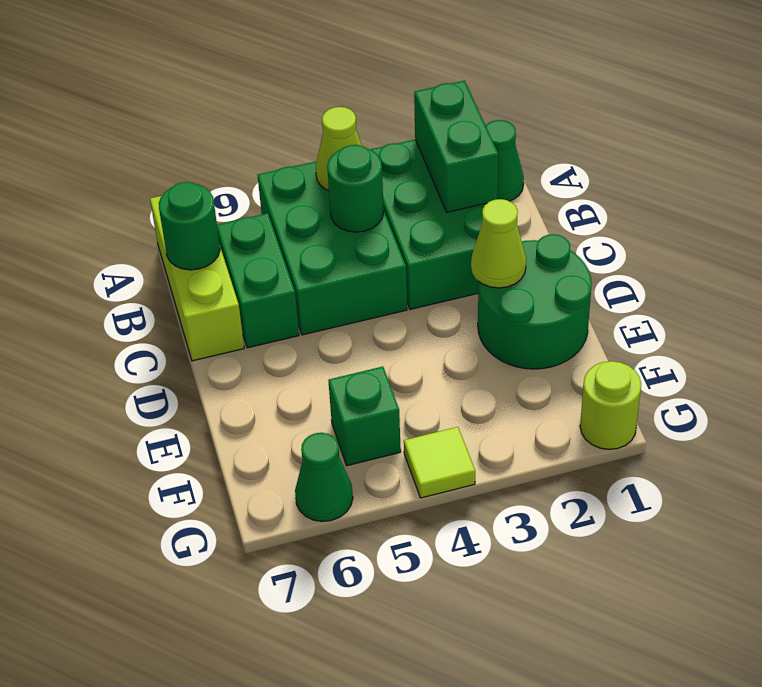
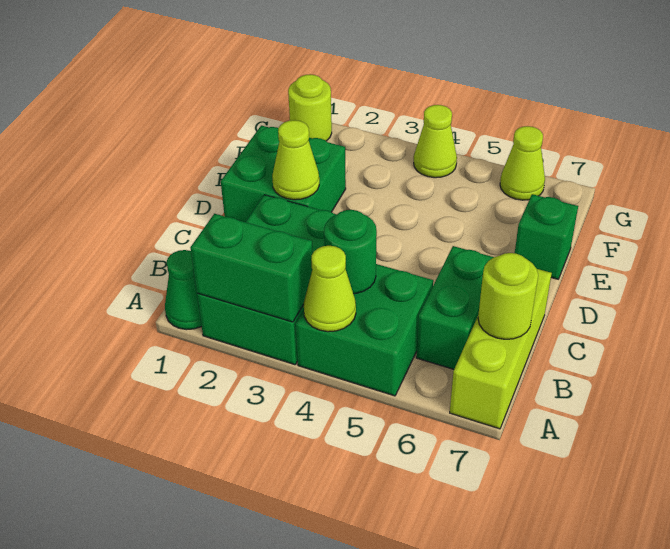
green 1x2 brick [414,81,498,212] -> green 1x2 brick turned to [190,214,313,322]
green 2x3 brick [258,161,407,335] -> green 2x2 brick [296,264,433,396]
green 1x1 round brick [159,182,220,270] -> lime 1x1 round brick [478,253,538,339]
green 2x2 round brick [478,234,592,369] -> green 2x2 brick [221,126,346,222]
green 1x1 brick [328,367,401,466] -> green 1x1 brick moved to [515,194,578,279]
lime 1x1 tile [404,427,475,498] -> lime 1x1 cone [414,105,457,178]
green 1x1 cone [295,433,353,521] -> lime 1x1 cone [500,126,545,200]

